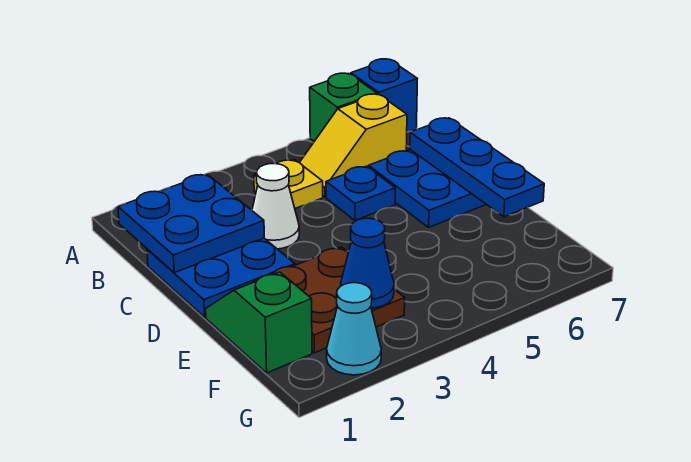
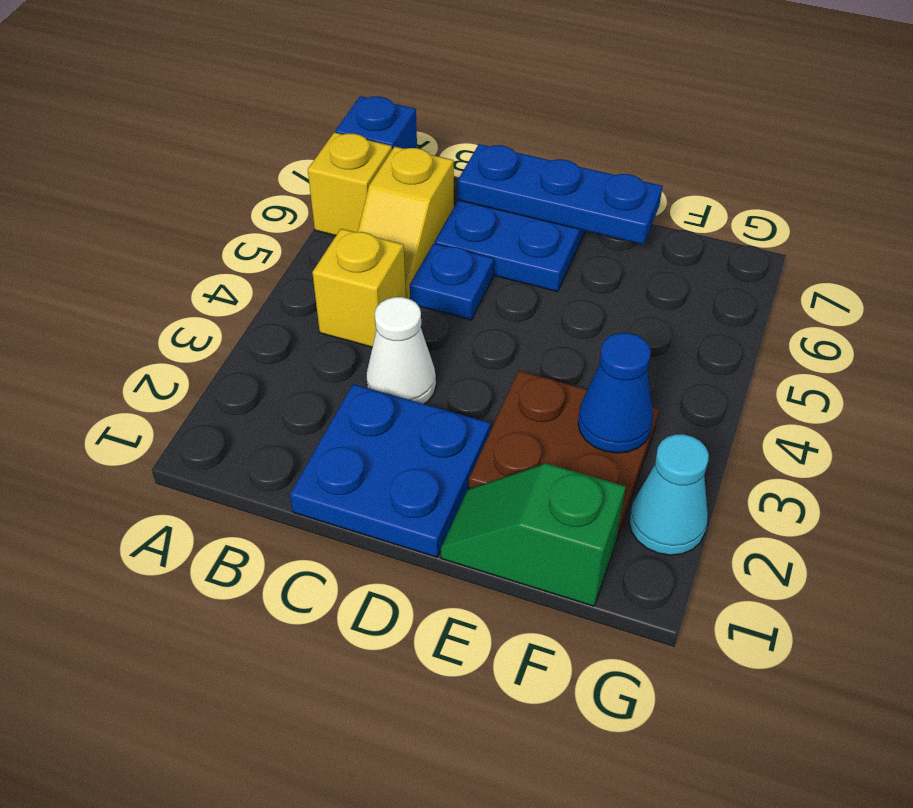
green 1x1 brick [310,73,377,141] -> yellow 1x1 brick [308,132,392,236]
blue 2x2 plate [118,174,264,273] -> none
yellow 1x1 plate [254,160,323,208] -> yellow 1x1 brick [312,229,406,347]

